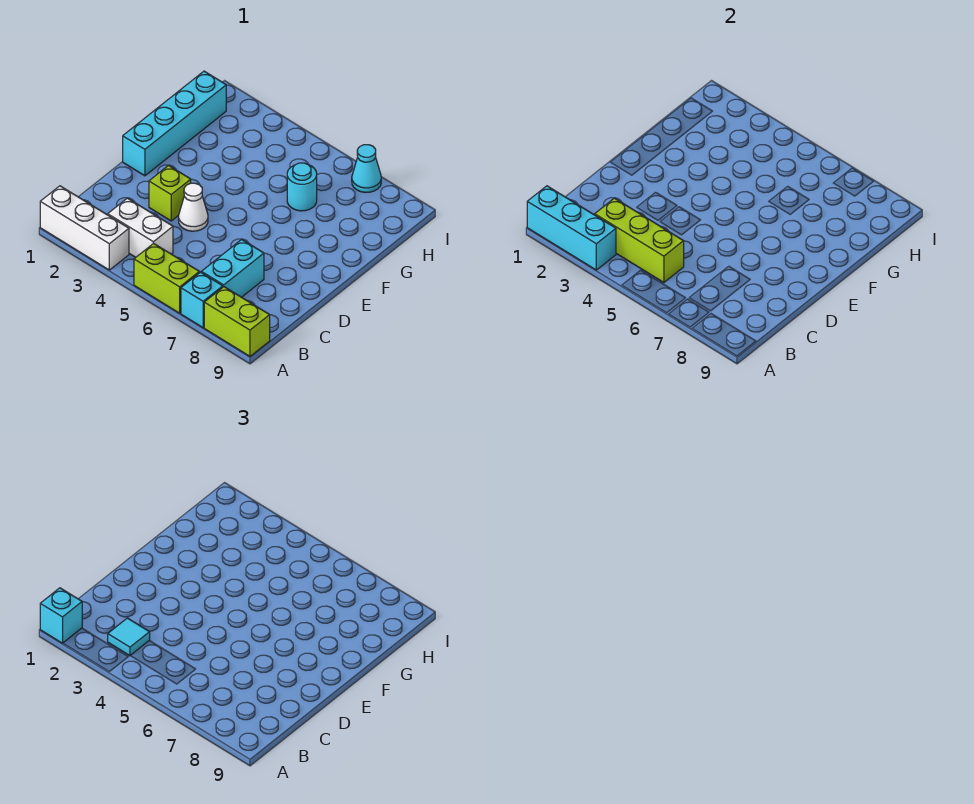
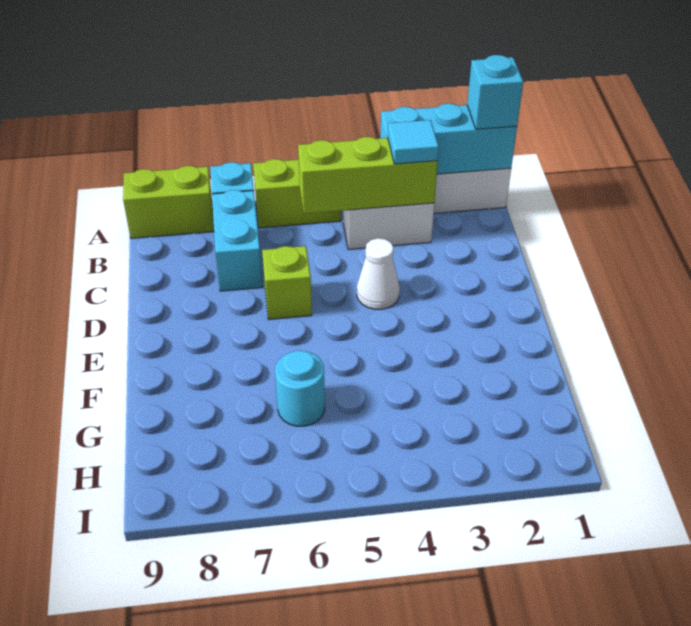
lime 1x1 brick [149,166,191,221] -> lime 1x1 brick moved to [262,246,312,319]
cyan 1x4 brick [123,71,226,176] -> none
cyan 1x1 cone [352,145,381,193] -> none

